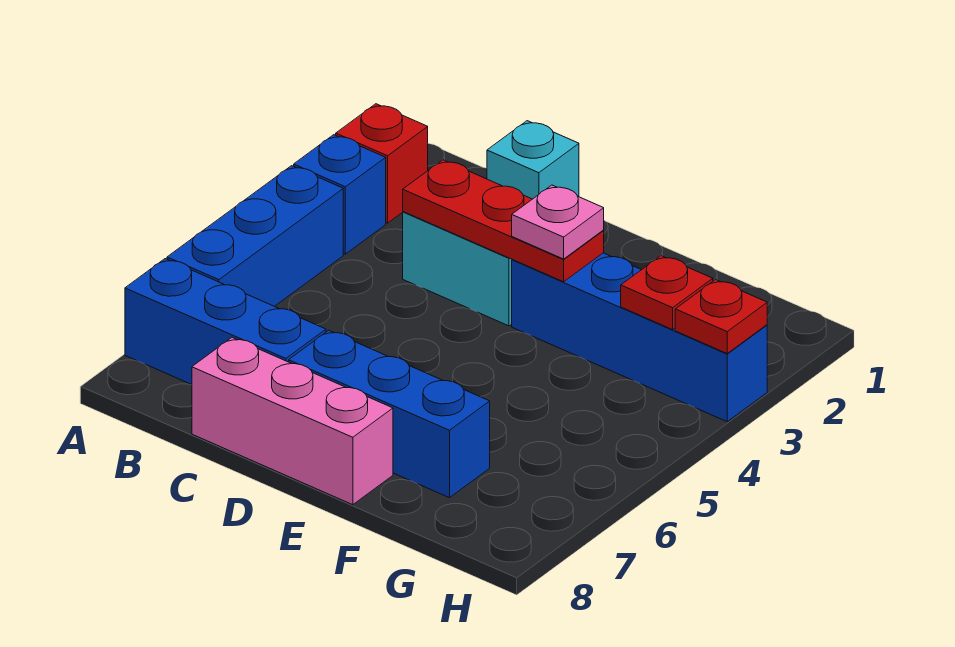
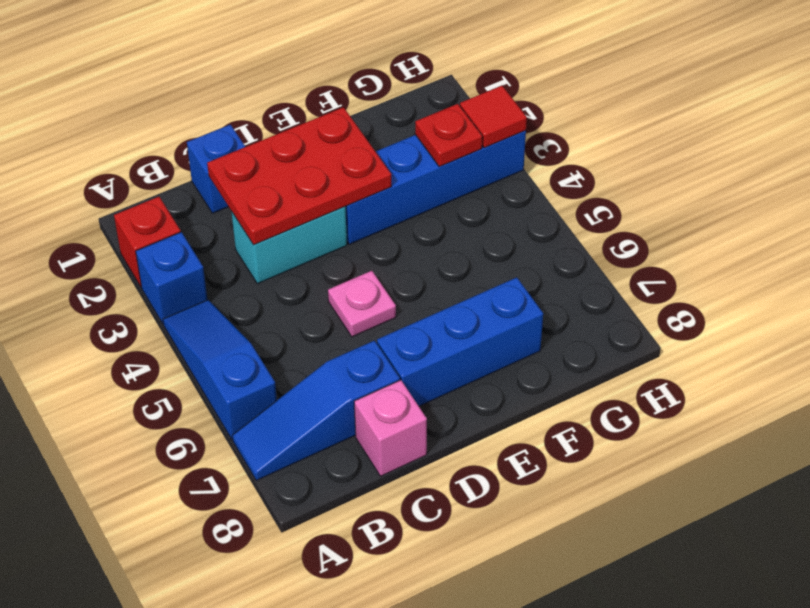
blue 1x3 brick [167,166,343,306] -> blue 1x3 slope [163,300,277,440]
blue 1x3 brick [125,259,326,385] -> blue 1x3 slope [232,341,400,481]
cyan 1x1 brick [487,121,579,199] -> blue 1x1 brick [187,125,245,213]
red 1x3 plate [403,160,604,282] -> red 2x3 plate [207,107,391,245]
pink 1x3 brick [192,338,393,505] -> pink 1x1 brick [354,380,427,476]
pink 1x1 plate [512,185,604,259] -> pink 1x1 plate moved to [328,271,396,337]
red 1x1 plate [675,279,767,353] -> red 1x1 tile [460,86,527,148]

